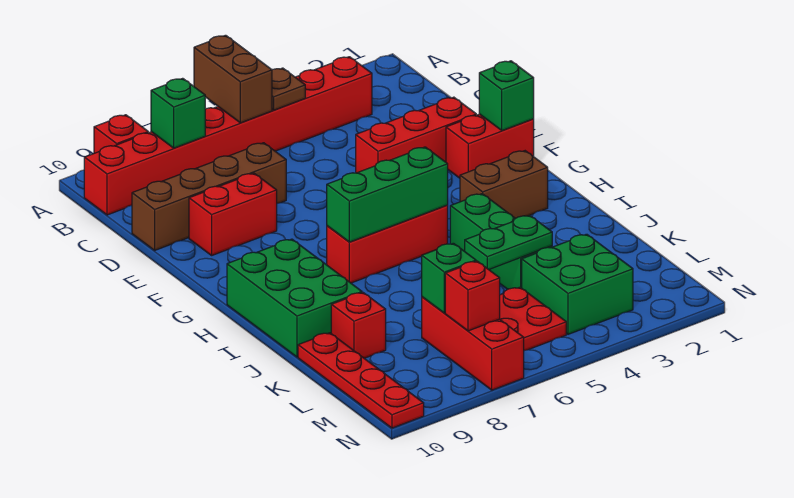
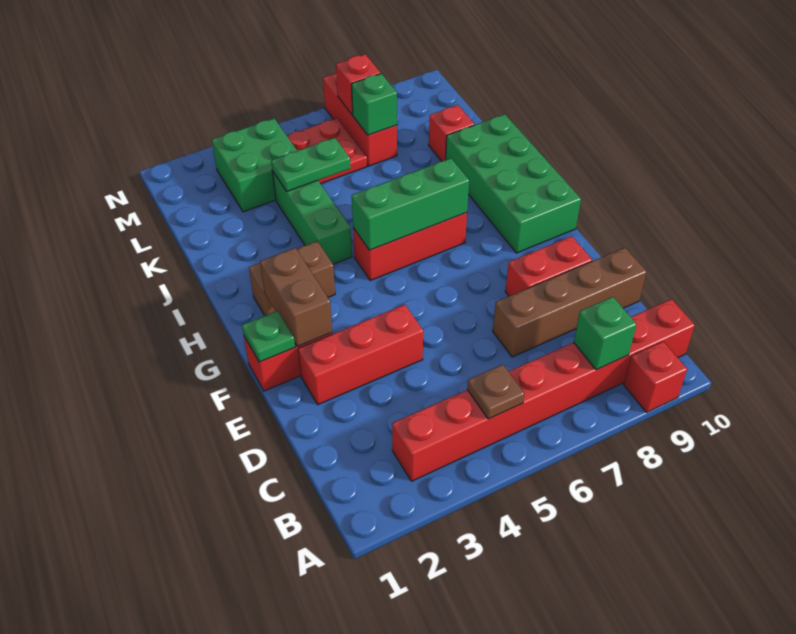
brown 1x2 brick [194,35,272,123] -> brown 1x2 brick moved to [260,248,332,347]
green 1x1 brick [479,61,534,131] -> green 1x1 plate [242,311,295,362]
green 2x3 brick [227,239,362,357] -> green 2x4 brick [446,114,581,253]
red 1x4 plate [298,333,424,428] -> none

